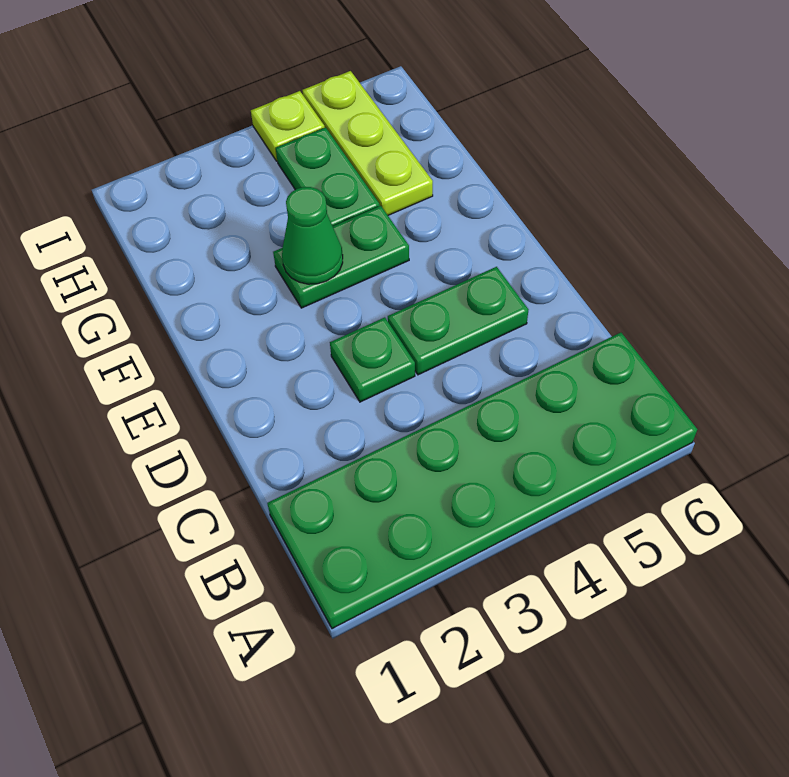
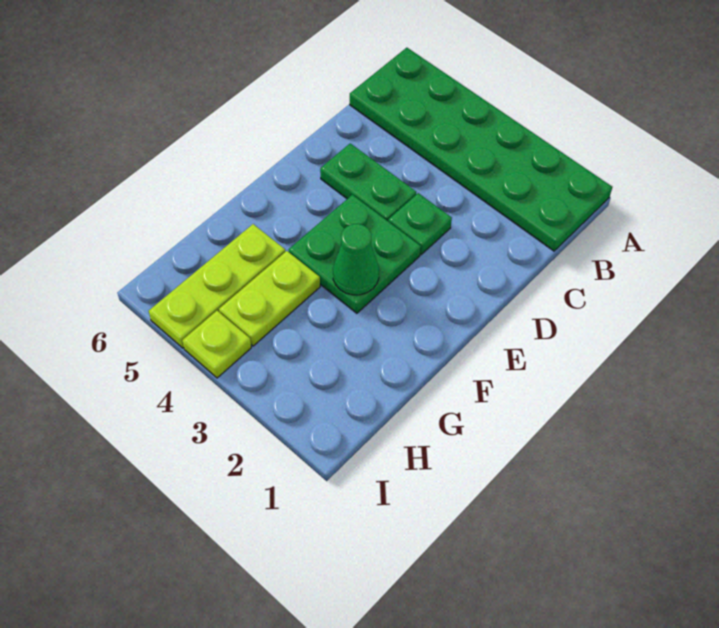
green 1x2 plate [273,206,409,308] -> green 2x2 plate [289,195,421,313]
green 1x2 plate [276,128,380,226] -> lime 1x2 plate [219,251,320,346]

